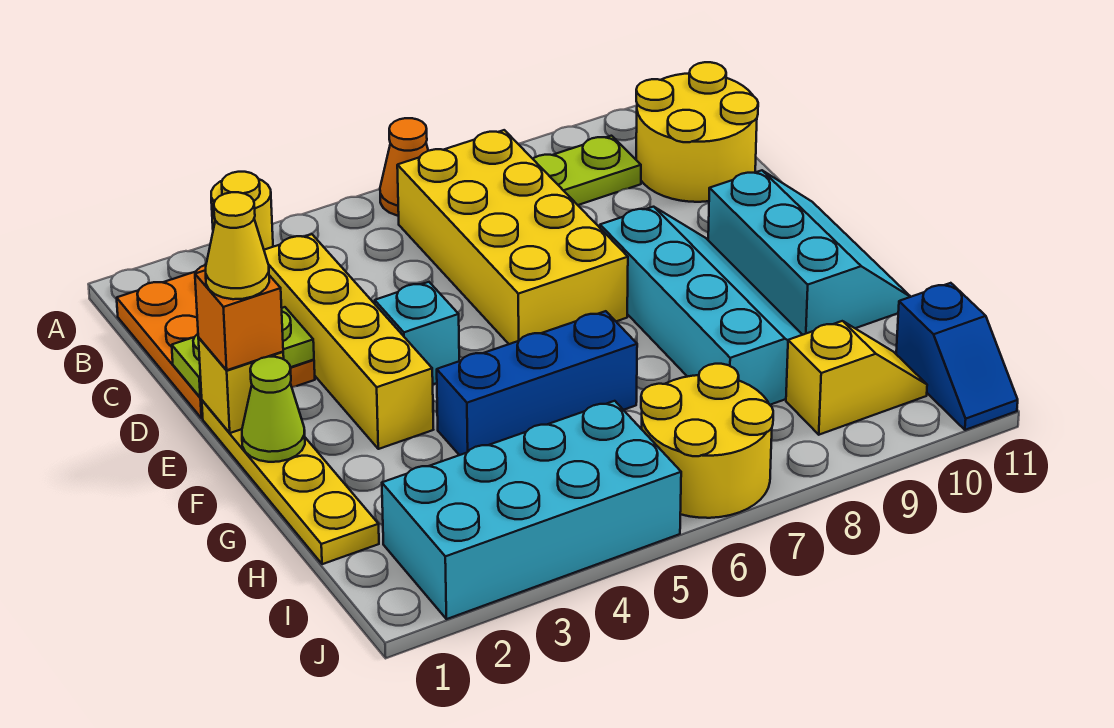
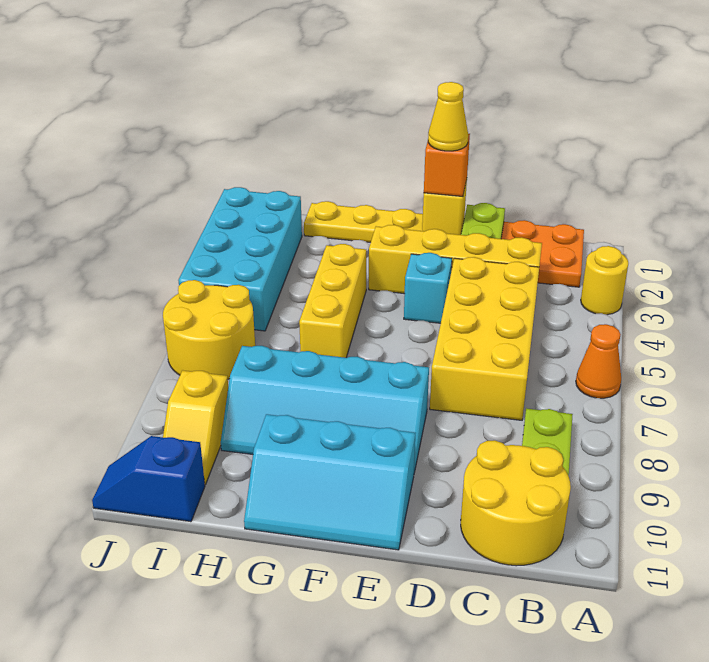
yellow 2x4 brick [397,130,628,344] -> yellow 2x4 brick turned to [430,257,539,420]
lime 1x1 cone [242,357,305,462] -> none
blue 1x3 brick [437,311,637,455] -> yellow 1x3 brick [299,244,366,358]

